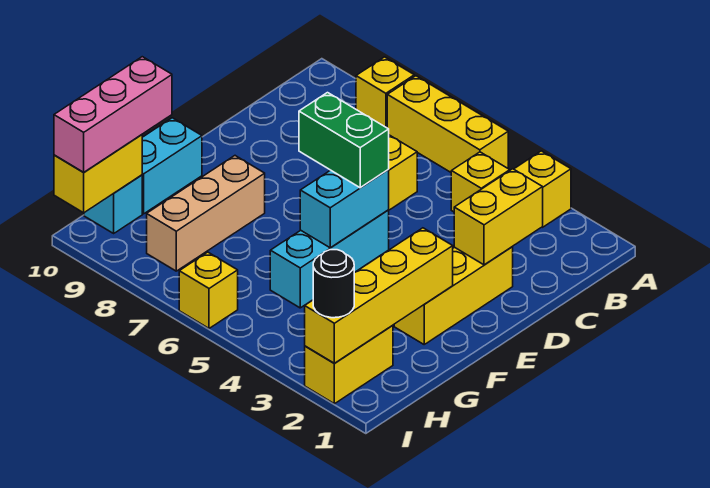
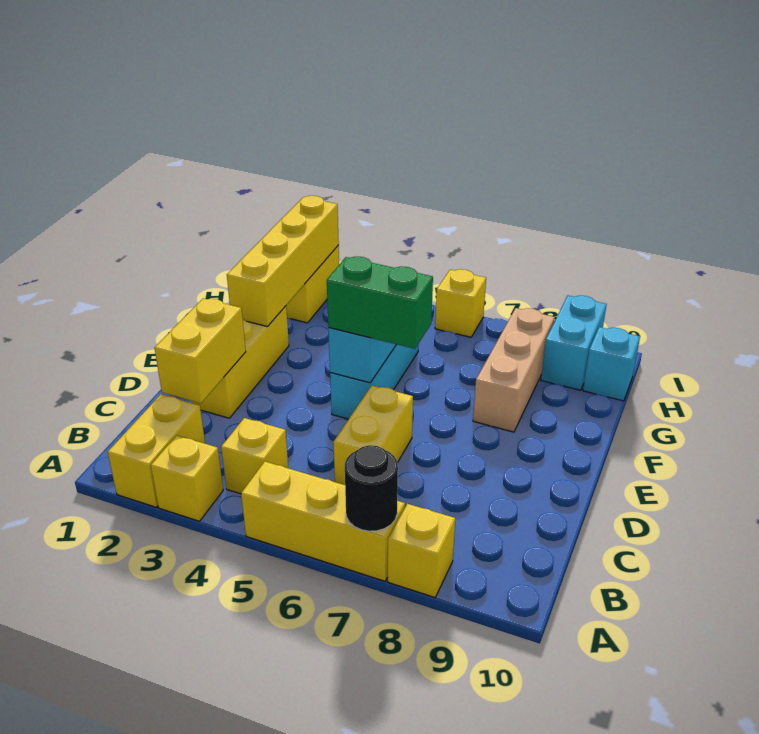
cyan 1x2 brick [142,118,202,214] -> cyan 1x2 brick moved to [541,296,607,390]
pink 1x3 brick [54,57,172,172] -> none
yellow 1x2 brick [54,135,142,213] -> yellow 1x2 brick moved to [108,394,205,507]
black 1x1 round brick [313,250,354,318] -> black 1x1 round brick moved to [345,445,398,531]

